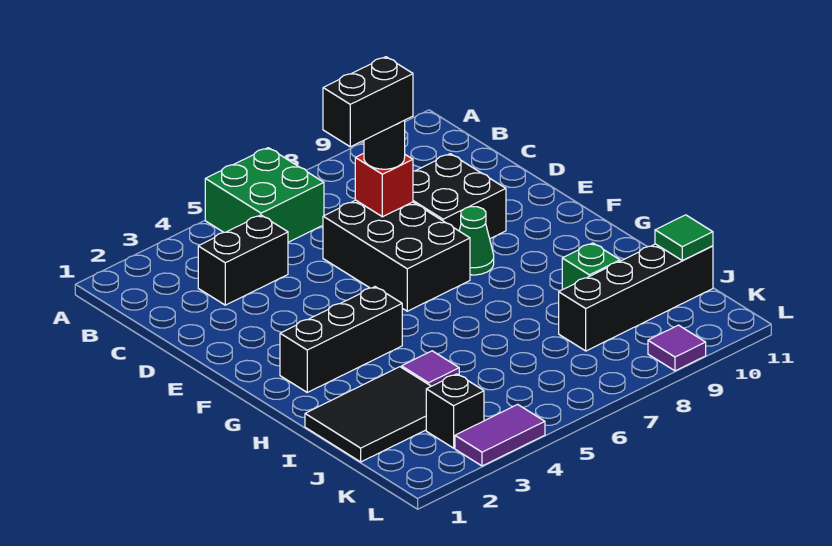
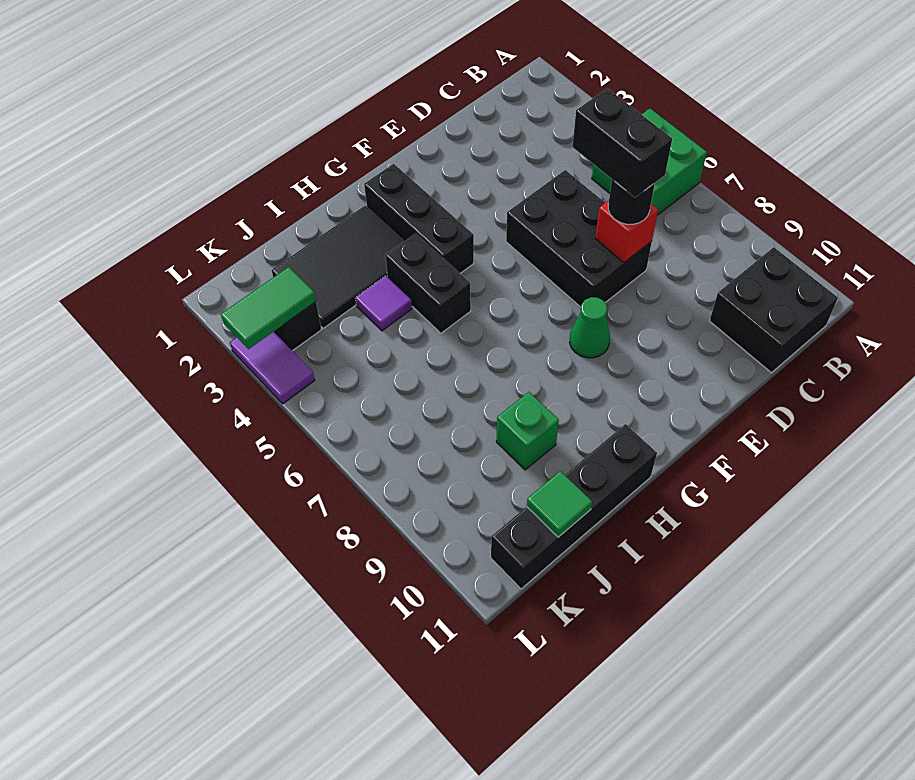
black 1x2 brick [198,215,288,305] -> black 1x2 brick moved to [385,233,471,333]
black 2x3 brick [323,200,470,311] -> black 2x3 brick turned to [506,170,652,307]
black 2x2 brick [413,154,506,238] -> black 2x2 brick moved to [710,247,838,373]
black 2x3 tile [305,367,431,462] -> black 2x3 tile turned to [272,206,404,328]
black 1x4 brick [559,244,713,351] -> black 1x4 brick turned to [491,424,657,589]
none -> green 1x2 tile [221,267,316,349]
purple 1x1 tile [648,325,706,371] -> none

